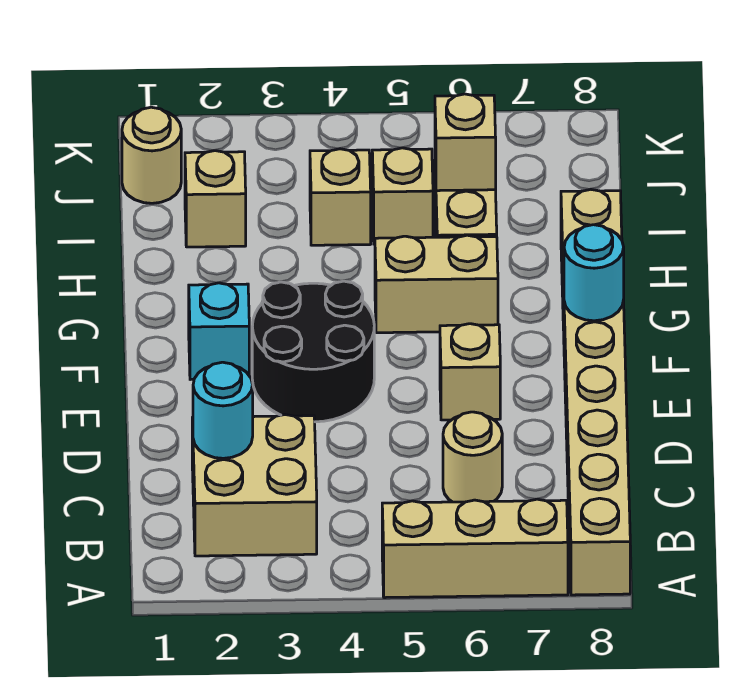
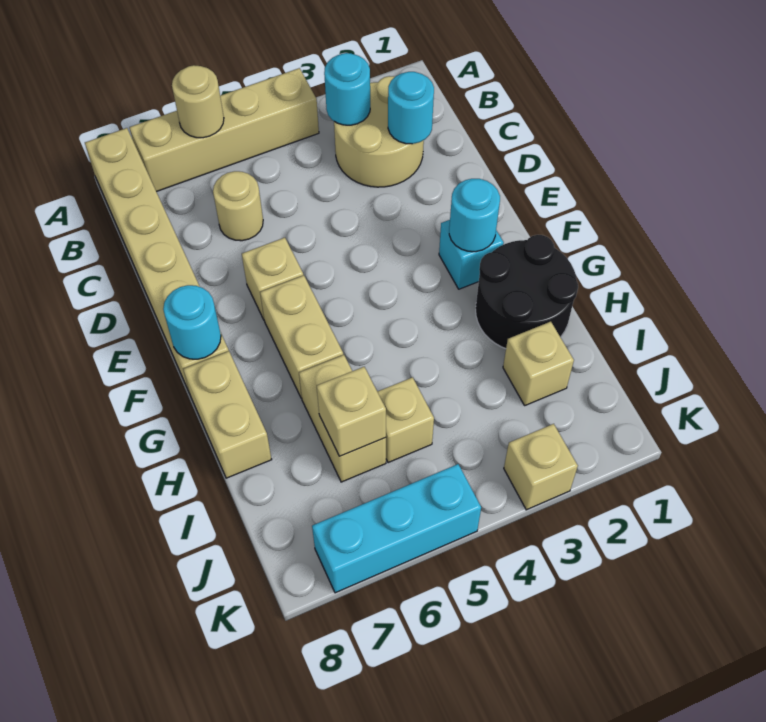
tan 1x3 brick [382,499,568,598] -> tan 1x4 brick [129,68,319,192]
tan 2x2 brick [192,415,317,556] -> tan 2x2 round brick [334,76,424,187]
none -> cyan 1x1 round brick [324,53,370,125]
black 2x2 round brick [252,281,374,422] -> black 2x2 round brick moved to [476,235,578,349]
none -> cyan 1x1 round brick [449,179,500,252]
tan 1x2 brick [375,235,498,333] -> tan 1x2 brick turned to [260,275,343,398]
tan 1x1 brick [310,149,371,245] -> tan 1x1 brick moved to [504,424,578,510]
tan 1x1 round brick [122,107,181,203] -> tan 1x1 round brick moved to [172,65,224,138]
none -> cyan 1x3 brick [312,464,481,593]

